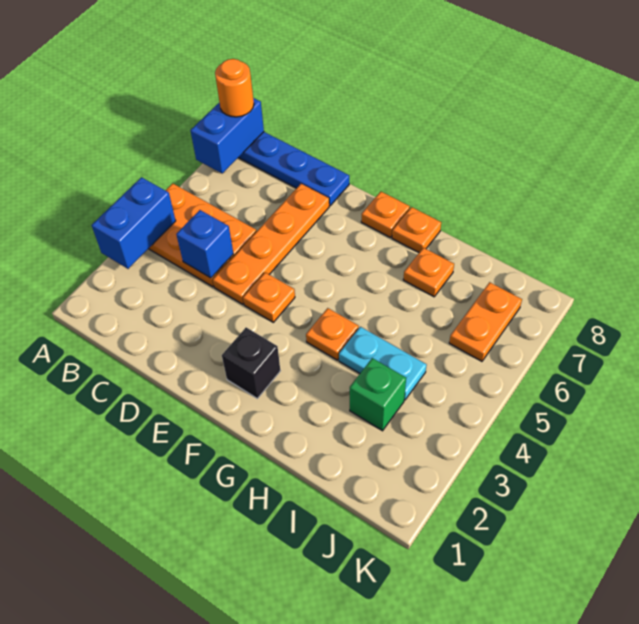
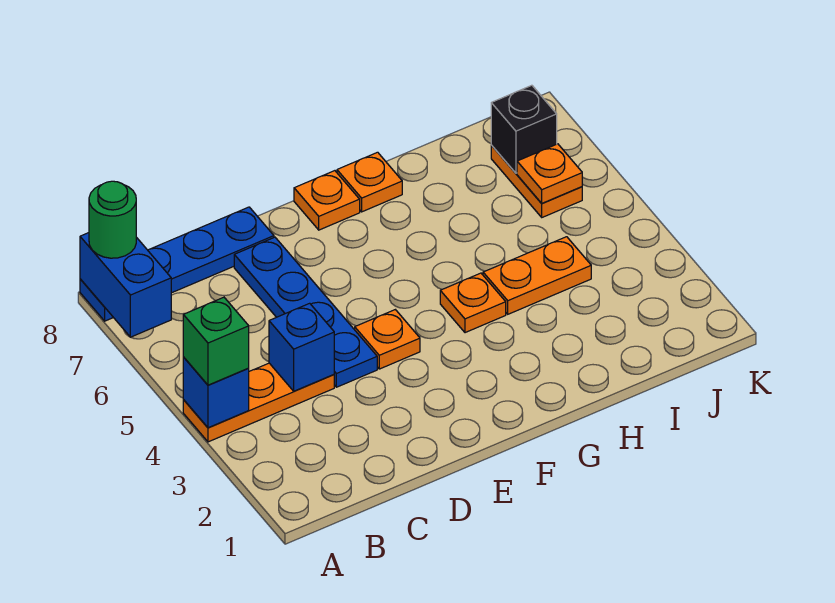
blue 1x2 brick [92,177,176,269] -> blue 1x1 brick [183,357,249,428]
orange 2x3 plate [149,183,257,287] -> orange 1x3 plate [183,363,334,442]
orange 1x1 round brick [215,59,254,117] -> green 1x1 round brick [89,181,136,258]
orange 1x4 plate [213,184,329,304] -> blue 1x4 plate [234,237,377,387]
black 1x1 brick [222,328,280,398] -> black 1x1 brick moved to [491,85,557,173]
cyan 1x2 plate [339,327,427,400] -> orange 1x2 plate [483,237,591,314]
orange 1x1 plate [403,248,454,297] -> orange 1x1 plate moved to [517,144,582,203]
green 1x1 brick [350,358,406,431] -> green 1x1 brick moved to [183,297,249,385]

